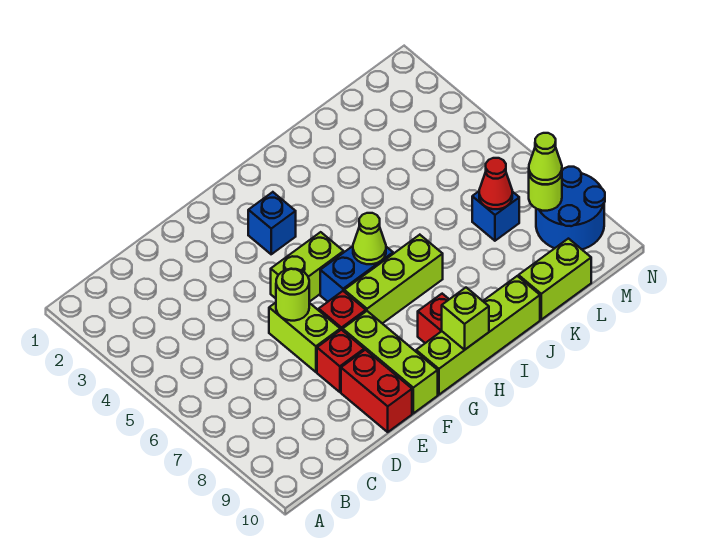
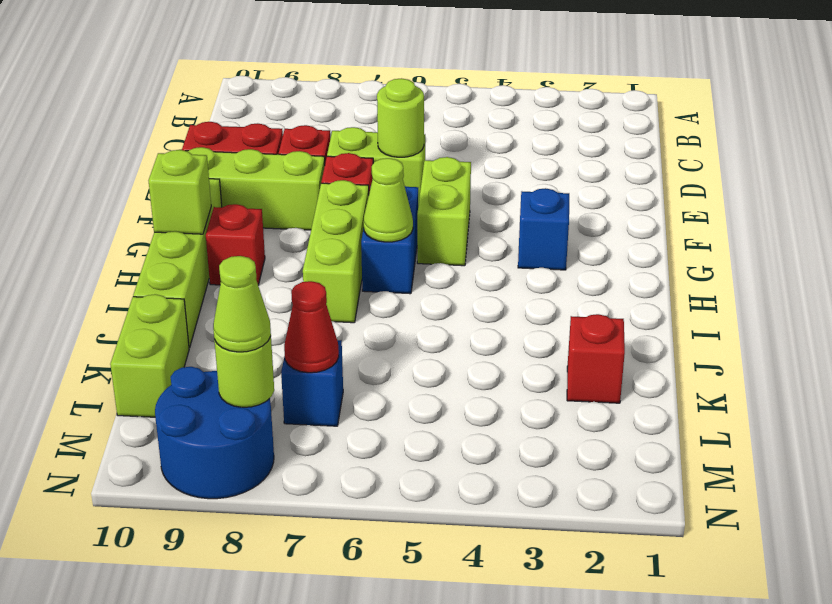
none -> red 1x1 brick [567,314,625,403]

